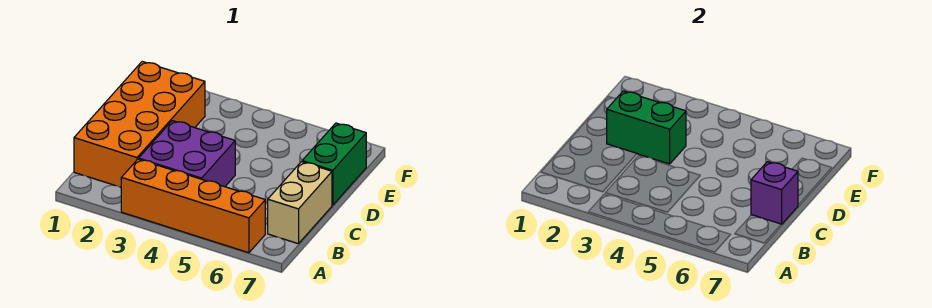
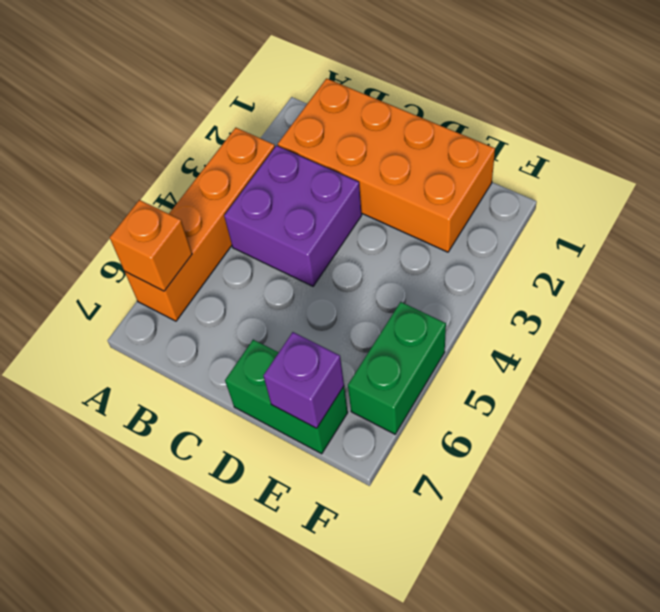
none -> orange 1x1 brick [110,200,192,291]
tan 1x2 brick [268,162,332,244] -> none
purple 1x1 brick [751,162,798,224] -> purple 1x1 brick moved to [263,332,344,428]
green 1x2 brick [607,91,686,164] -> green 1x2 brick moved to [348,302,446,434]

